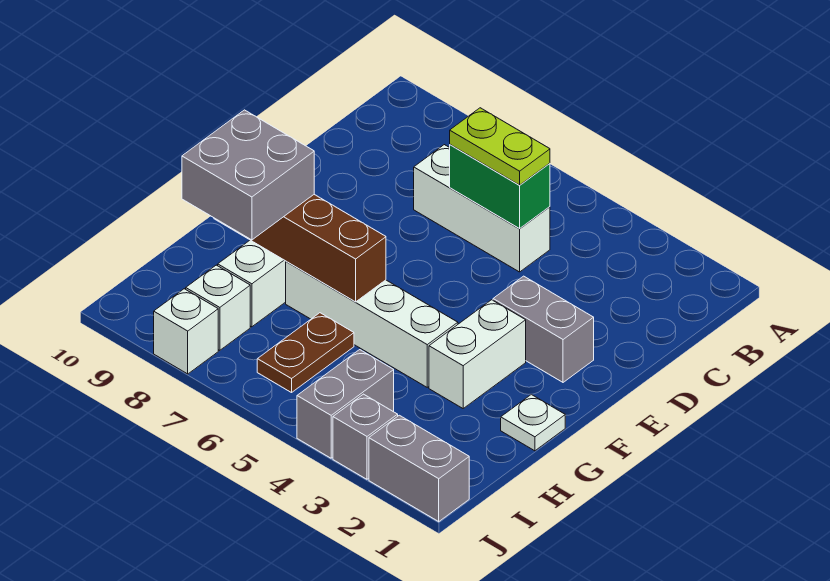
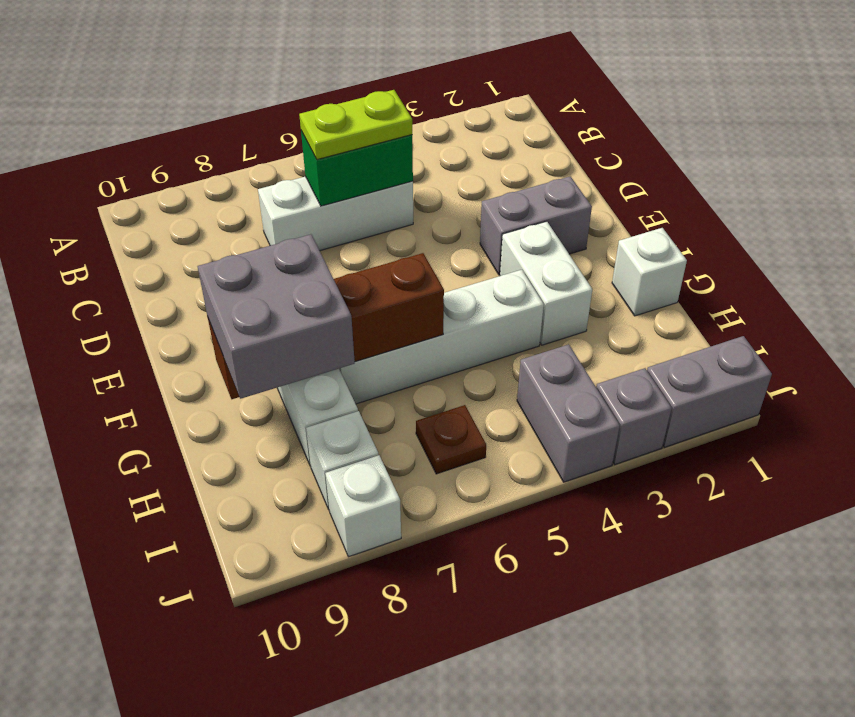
white 1x1 plate [501,395,565,451] -> white 1x1 brick [612,228,687,316]
brown 1x2 plate [257,313,354,393] -> brown 1x1 plate [416,405,486,474]

